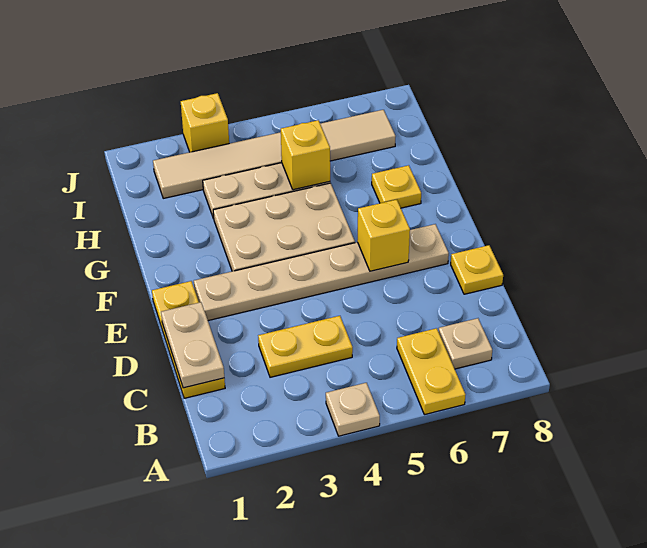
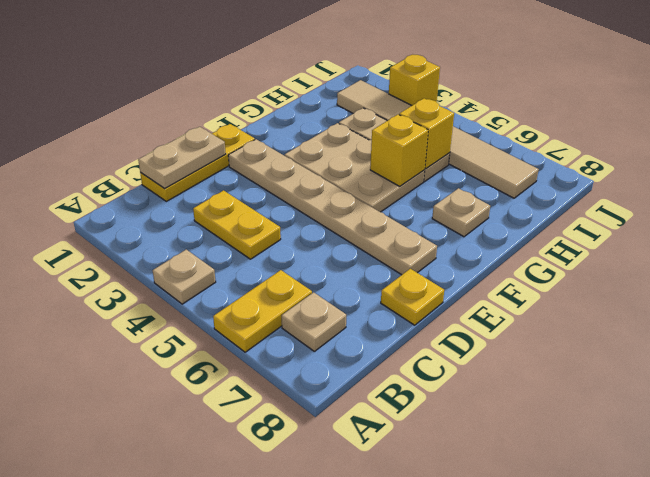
yellow 1x1 brick [357,200,410,271] -> yellow 1x1 brick moved to [370,114,428,186]
yellow 1x1 plate [372,165,421,208] -> tan 1x1 plate [432,188,490,237]

